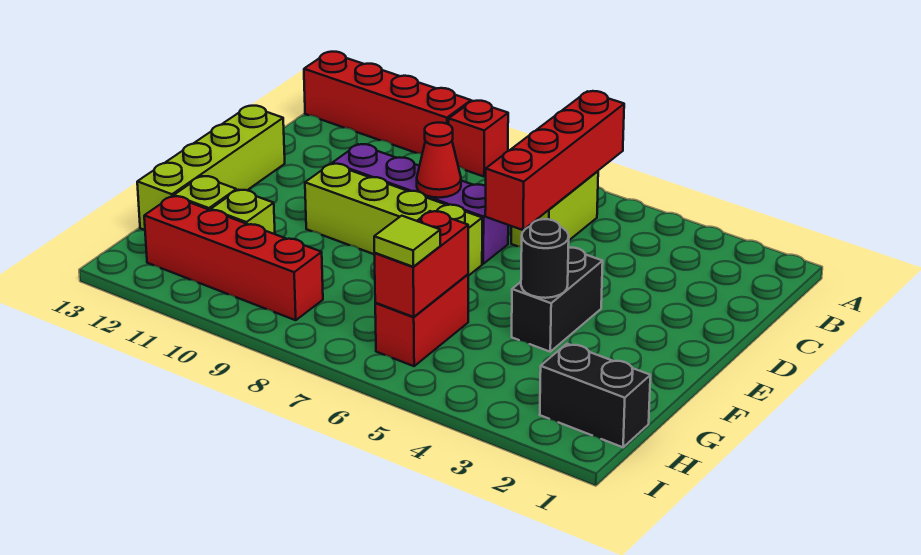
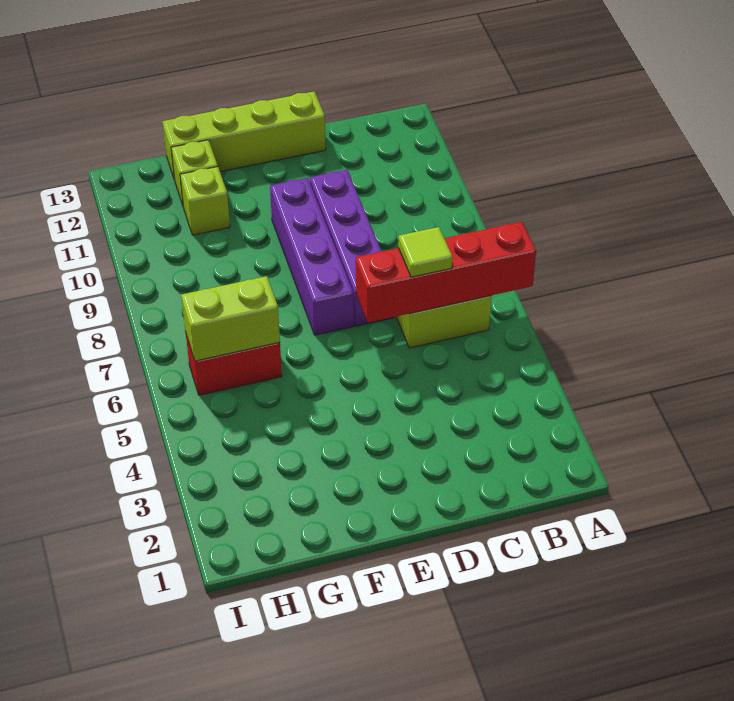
red 1x1 brick [449,101,508,177] -> none
red 1x4 brick [304,52,471,154] -> none
red 1x1 cone [417,123,461,198] -> none
black 1x2 brick [512,247,603,352] -> none
lime 1x4 brick [305,164,482,276] -> purple 1x4 brick [270,178,354,335]
black 1x1 round brick [521,219,569,298] -> none
red 1x2 brick [374,211,468,317] -> lime 1x2 brick [181,276,280,361]
black 1x2 brick [540,344,650,447] -> none
lime 1x1 tile [374,216,440,267] -> lime 1x1 tile moved to [398,227,452,277]
red 1x4 brick [144,196,323,320] -> none

